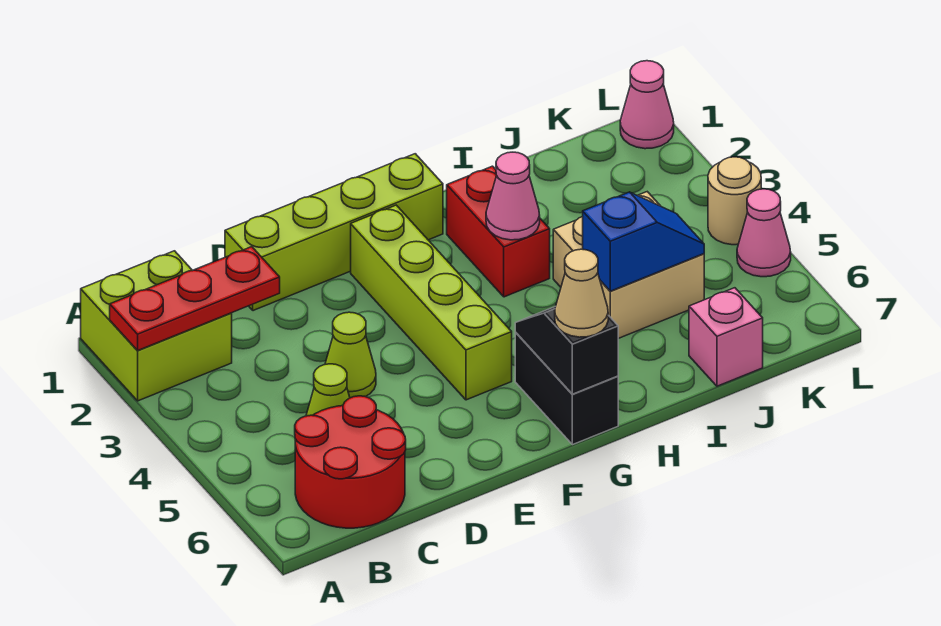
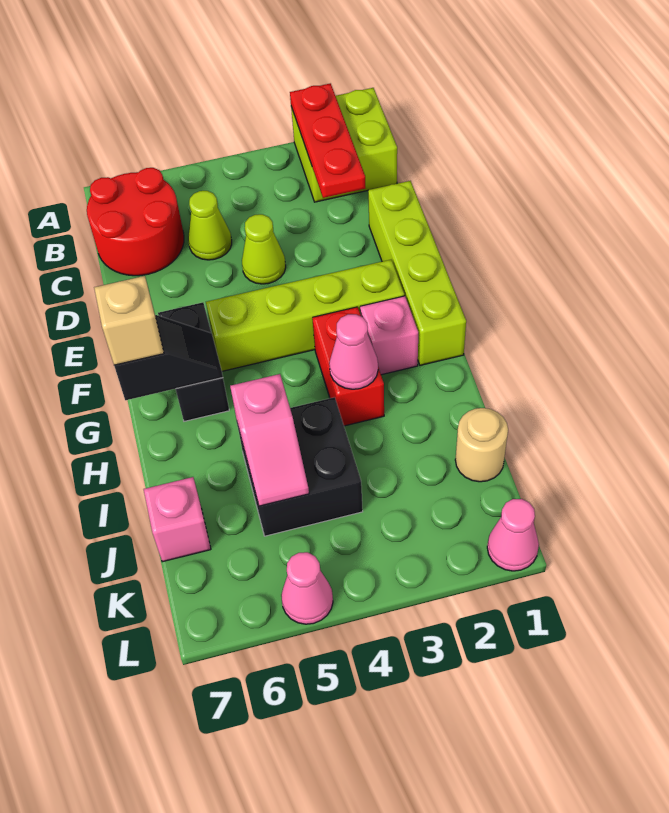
none -> pink 1x1 brick [360,296,418,375]
black 1x2 brick [515,333,618,445] -> black 1x2 brick turned to [158,302,229,421]
tan 1x1 cone [555,249,608,337] -> tan 1x1 brick [94,276,164,365]
red 1x2 brick [447,166,550,297] -> red 1x2 brick turned to [312,307,384,426]
tan 2x2 brick [553,192,704,339] -> black 2x2 brick [237,397,363,536]
blue 1x2 slope [583,192,704,291] -> pink 1x2 slope [230,374,309,506]
tan 1x1 round brick [708,157,761,245] -> tan 1x1 round brick moved to [455,408,508,482]

